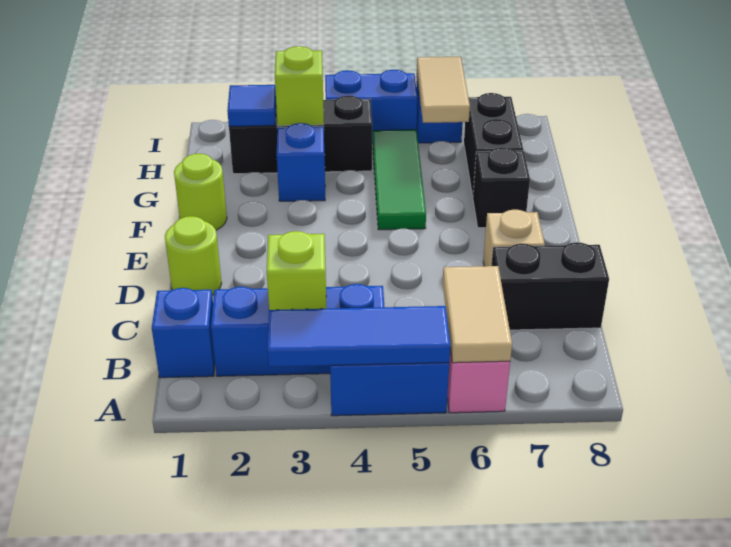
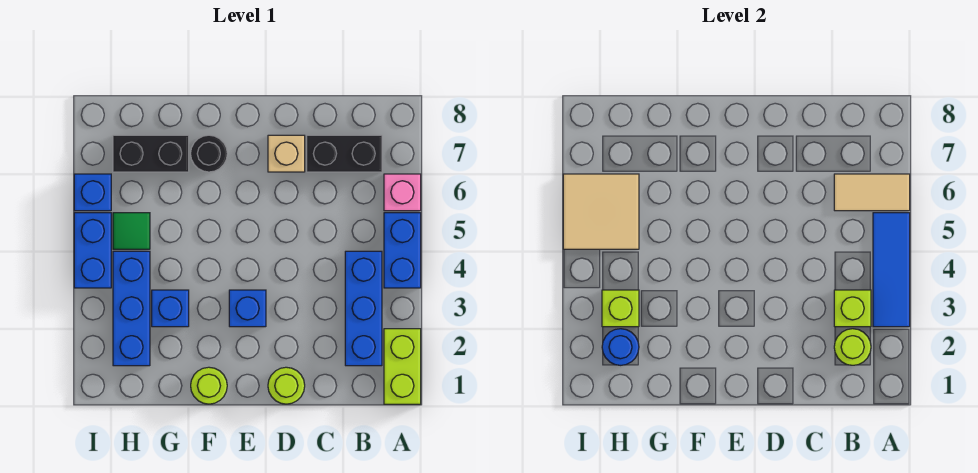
none -> lime 1x2 brick [384,329,421,404]
blue 1x1 brick [152,288,215,378] -> blue 1x1 brick moved to [229,290,266,327]
none -> lime 1x1 round brick [834,329,871,365]
black 1x2 brick [491,242,609,330] -> black 1x2 brick turned to [307,135,382,172]
green 1x3 tile [373,130,426,230] -> green 1x1 tile [113,213,150,249]
black 1x1 brick [473,148,530,228] -> black 1x1 round brick [191,135,227,172]
black 1x3 brick [229,96,372,174] -> blue 1x3 brick [113,251,150,366]
blue 1x1 tile [227,85,276,127] -> blue 1x1 round brick [602,329,639,365]
tan 1x2 tile [417,57,470,123] -> tan 2x2 tile [563,174,639,249]

